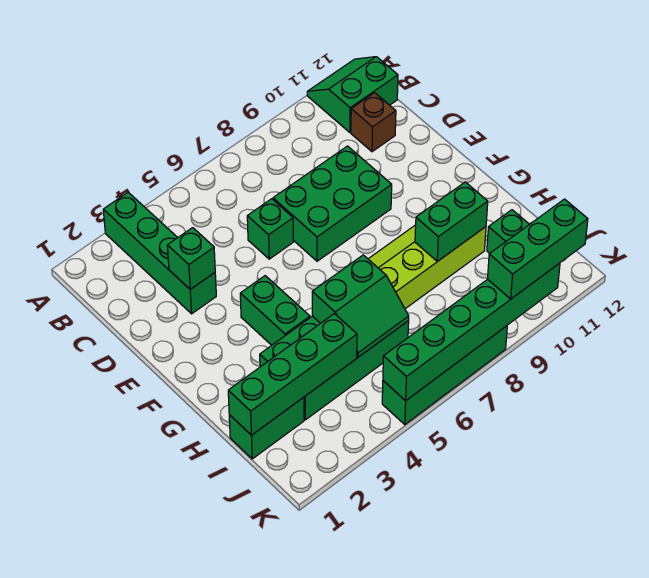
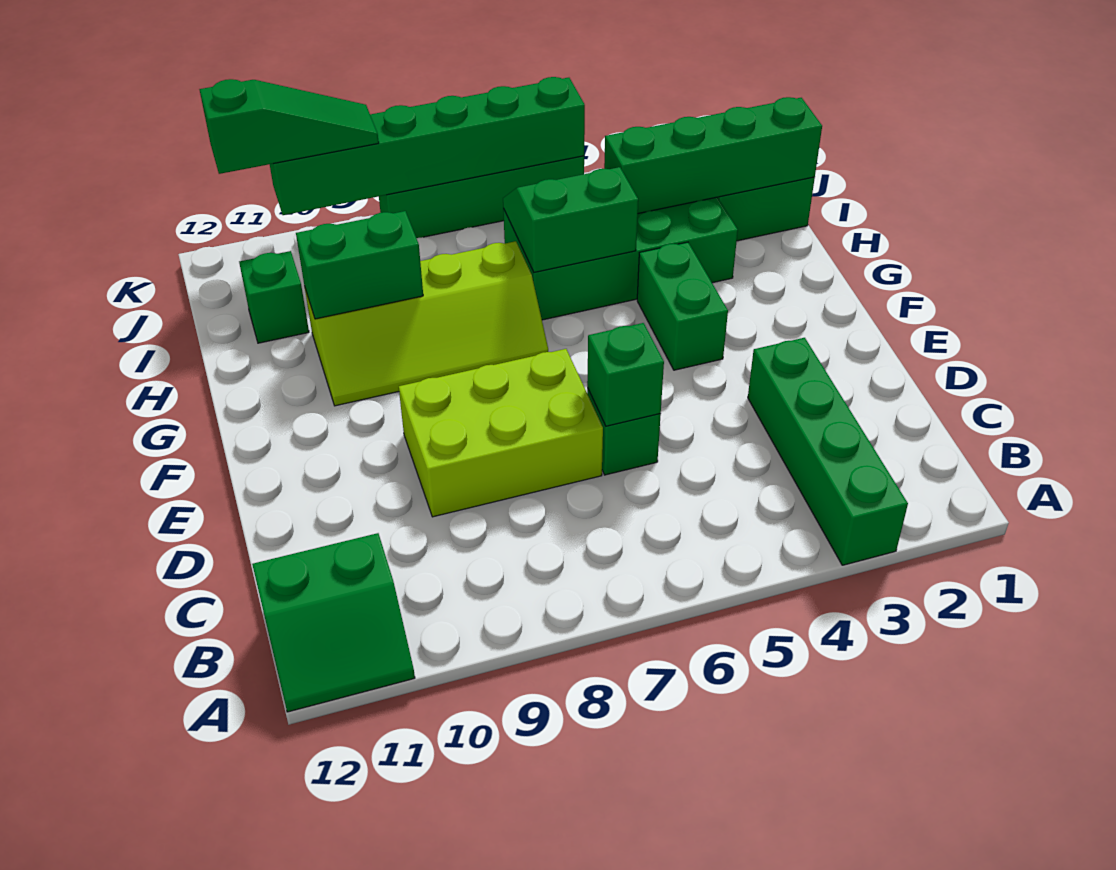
brown 1x1 brick [351,93,396,152] -> none
green 1x1 brick [167,228,215,289] -> green 1x1 brick moved to [587,323,664,426]
green 2x3 brick [273,146,392,261] -> lime 2x3 brick [399,349,603,517]
green 1x3 brick [488,199,588,299] -> green 1x3 slope [199,79,379,174]

